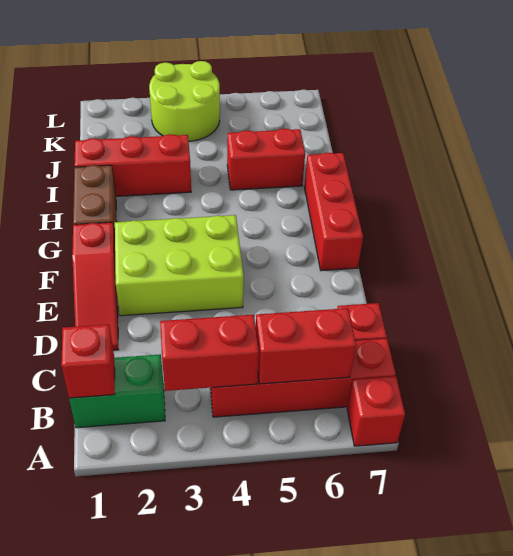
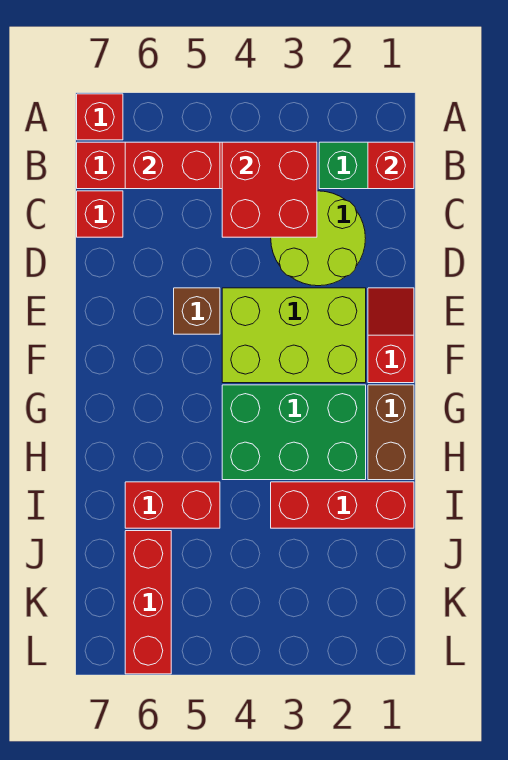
red 1x2 brick [160,315,259,391] -> red 2x2 brick [222,142,317,237]
red 1x3 slope [72,222,119,350] -> red 1x2 slope [368,288,414,383]
none -> brown 1x1 brick [174,288,220,334]
red 1x3 brick [304,152,363,271] -> red 1x3 brick moved to [125,531,171,674]
none -> green 2x3 brick [222,385,366,480]
lime 2x2 round brick [149,61,220,141] -> lime 2x2 round brick moved to [271,191,366,286]

